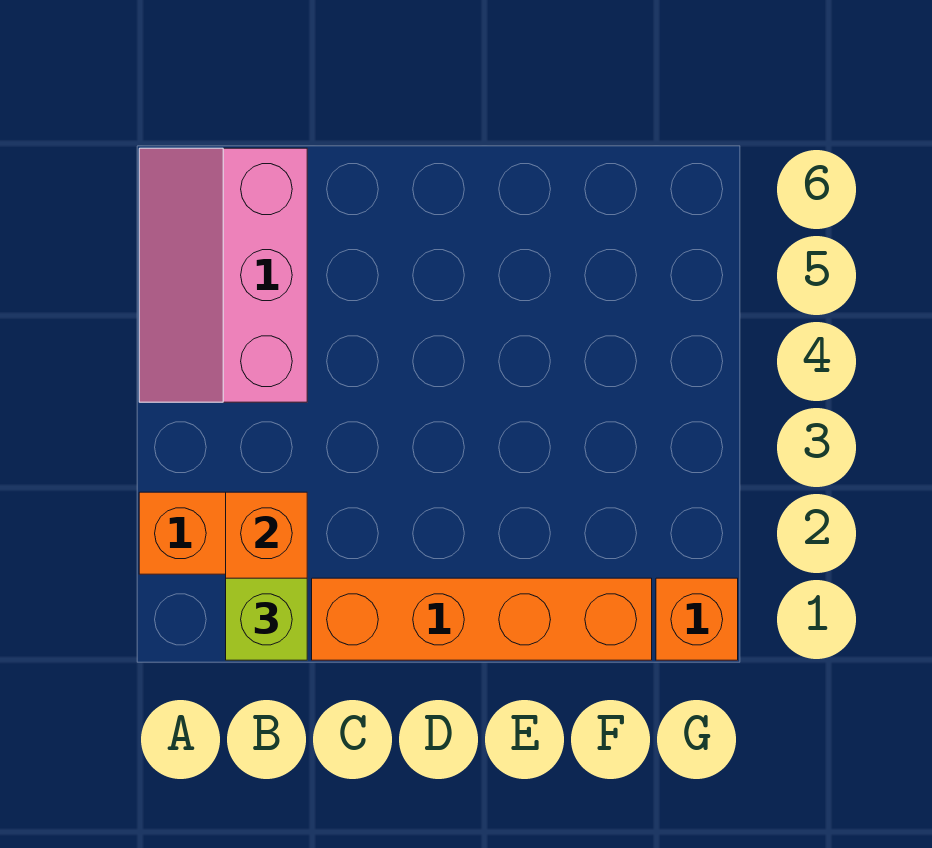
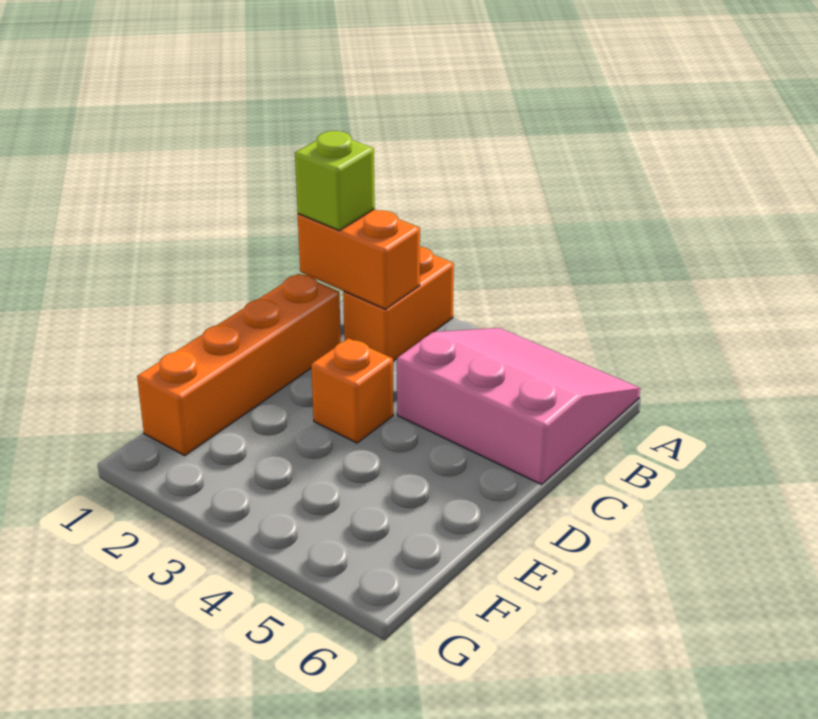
pink 2x3 slope [139,148,307,402] -> pink 3x3 slope [397,328,640,485]
orange 1x1 brick [656,578,738,660] -> orange 1x1 brick moved to [311,338,393,443]

